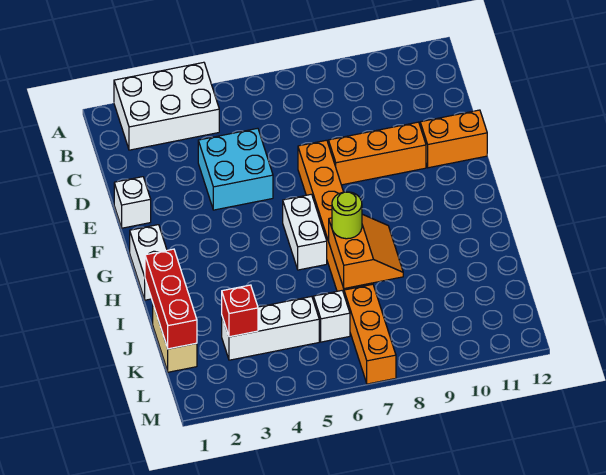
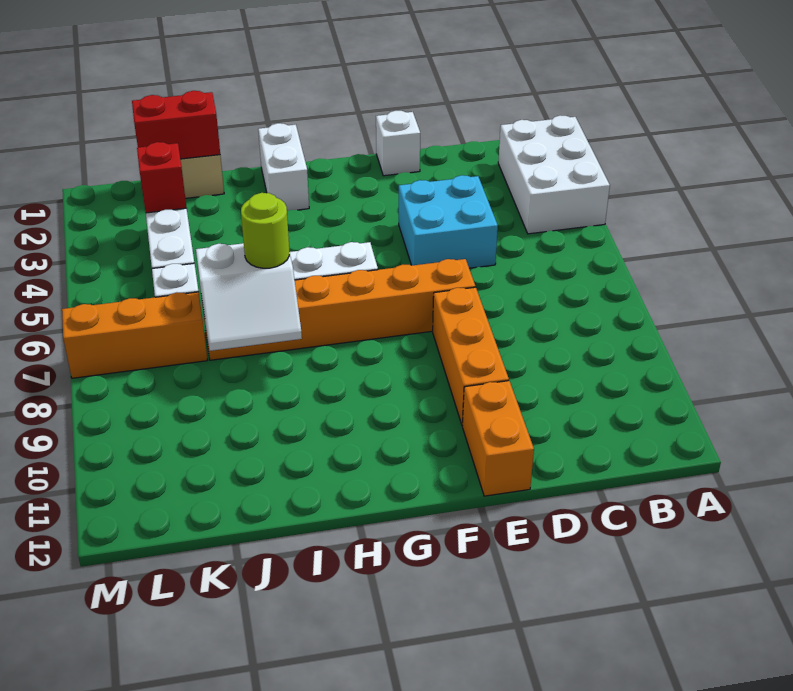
white 1x2 brick [130,225,167,300] -> white 1x2 brick turned to [258,123,309,211]
red 1x3 brick [145,249,197,349] -> red 1x2 brick [132,91,220,159]
orange 2x2 slope [329,214,403,289] -> white 2x2 slope [196,243,302,351]

